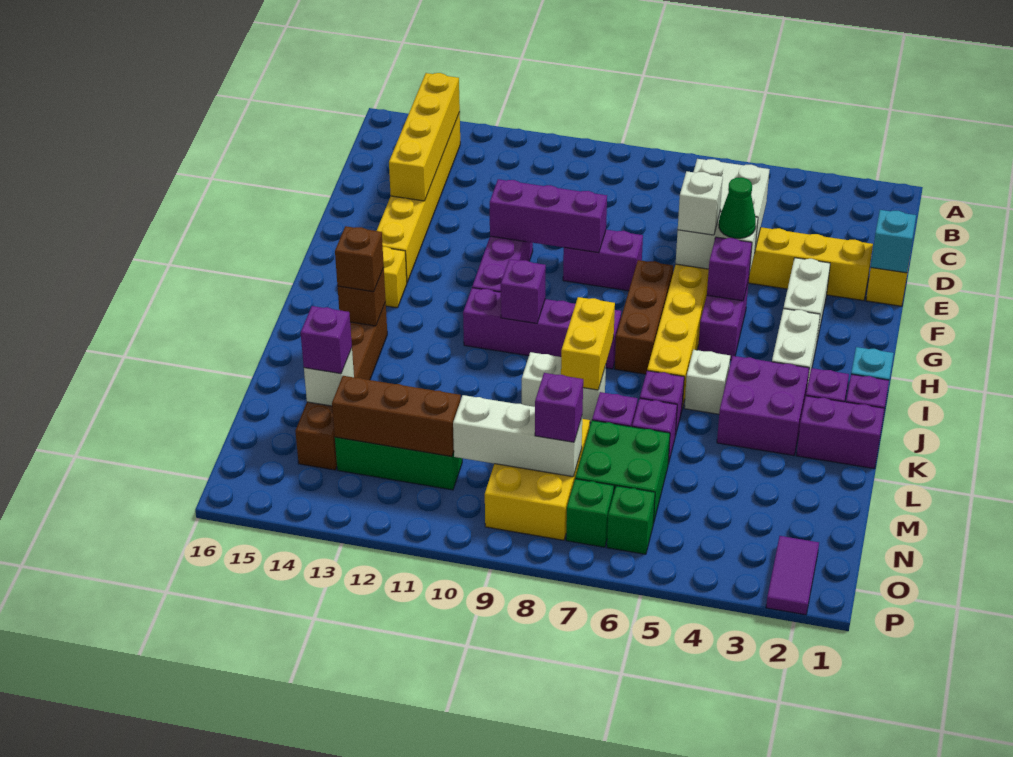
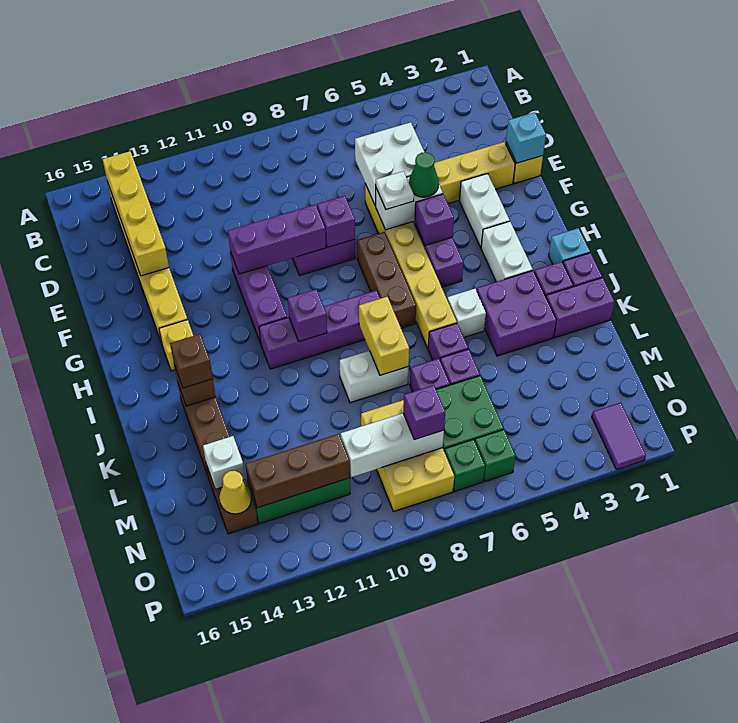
white 1x1 brick [678,171,723,235] -> white 1x1 plate [375,171,414,209]
purple 1x1 brick [301,306,352,373] -> purple 1x1 brick moved to [317,196,355,247]
none -> yellow 1x1 cone [219,471,251,514]

